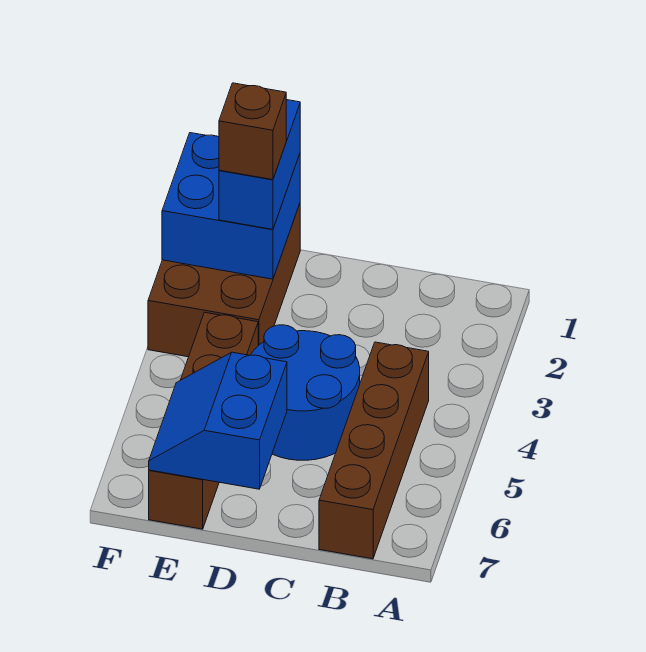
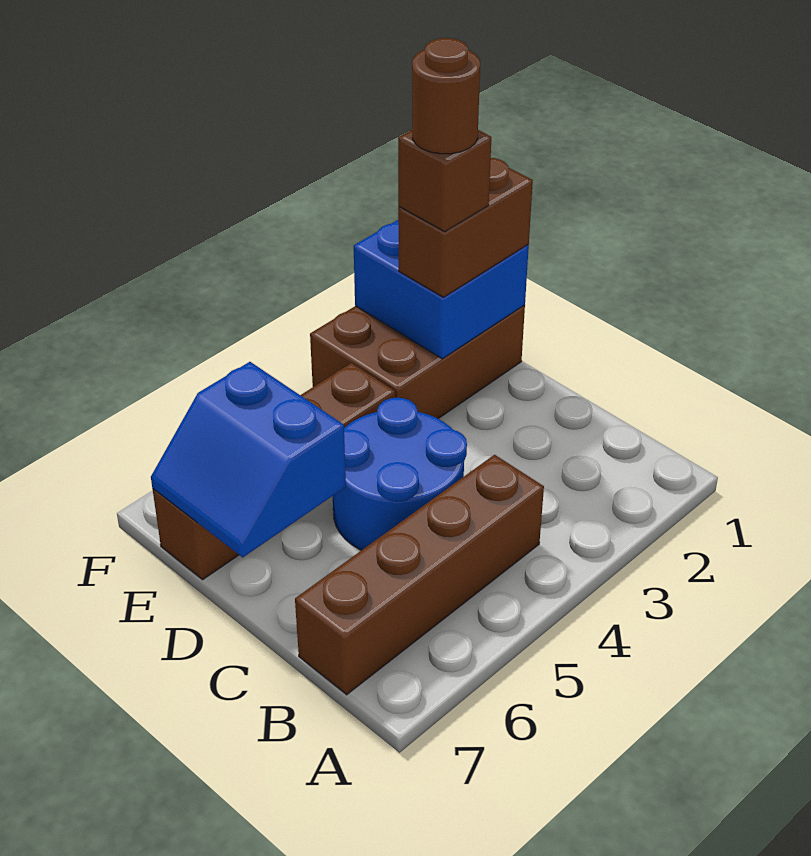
blue 2x2 slope [149,352,287,489] -> blue 2x2 slope turned to [151,362,346,557]
blue 1x2 brick [219,100,300,229] -> brown 1x2 brick [398,158,533,297]
none -> brown 1x1 round brick [412,38,480,154]

